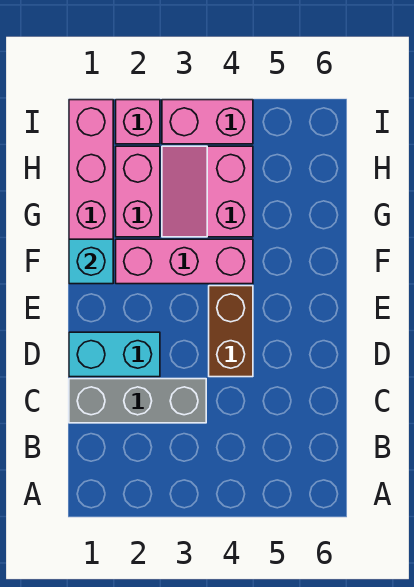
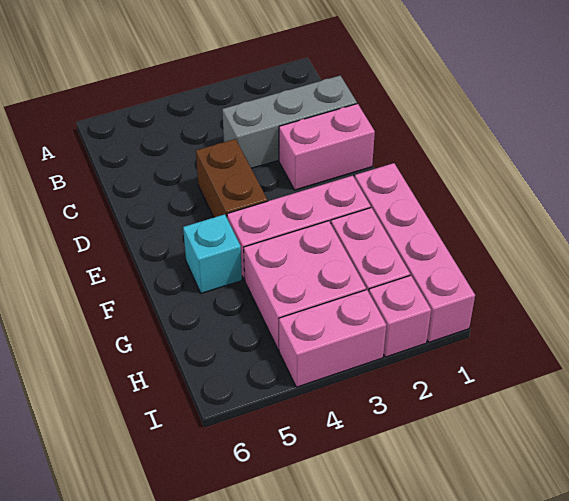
cyan 1x2 brick [69,332,160,377] -> pink 1x2 brick [279,104,375,190]
cyan 1x1 brick [69,239,113,284] -> cyan 1x1 brick moved to [183,214,242,293]
pink 2x2 slope [162,146,253,237] -> pink 2x2 brick [244,221,366,350]

